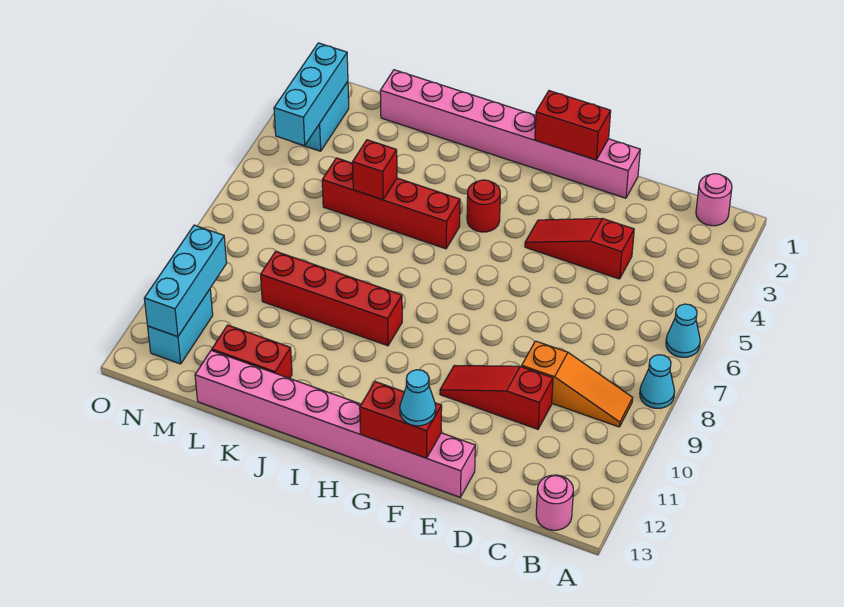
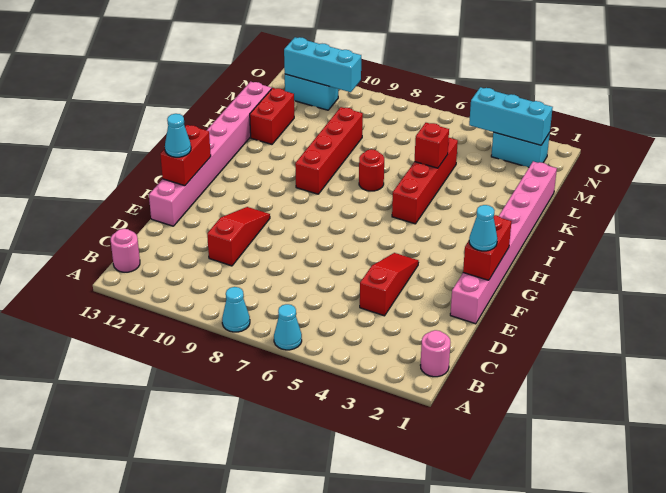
orange 1x3 slope [522,341,633,427] -> none
none -> cyan 1x1 cone [469,205,497,251]
red 1x1 round brick [467,180,500,232] -> red 1x1 round brick moved to [359,149,384,191]

